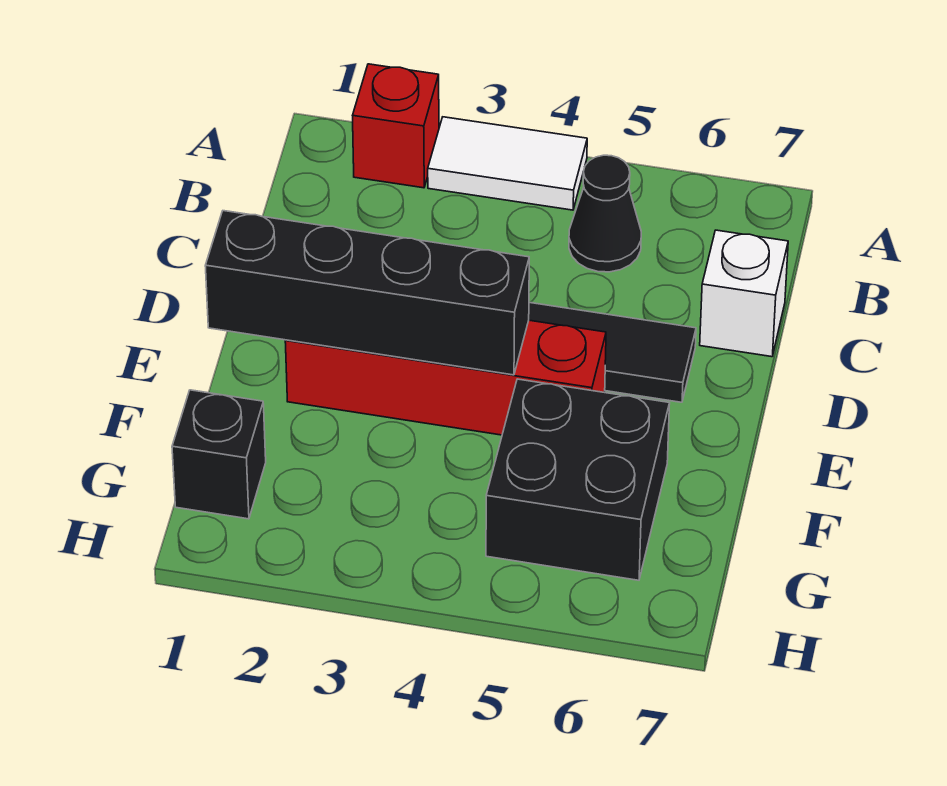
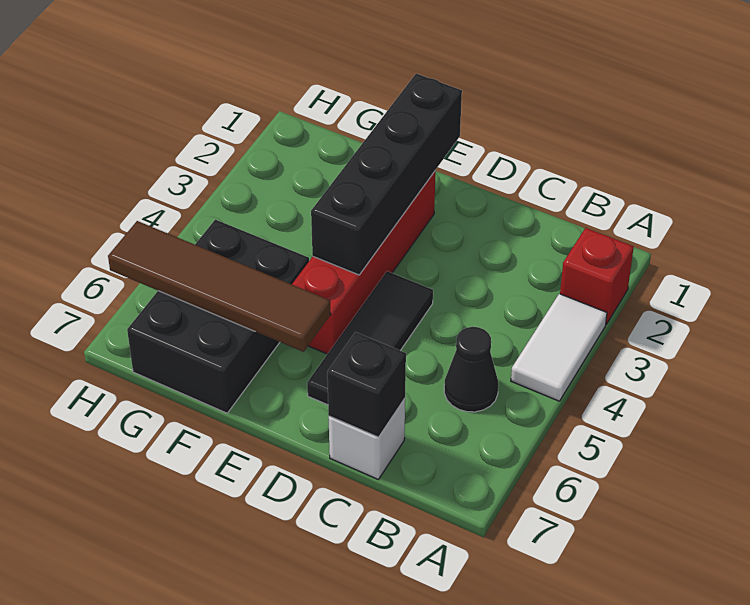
none -> brown 1x4 tile [108,221,331,352]
black 2x2 brick [486,379,670,580] -> black 2x3 brick [127,220,309,413]
black 1x1 brick [172,390,266,519] -> black 1x1 brick moved to [327,332,406,437]

